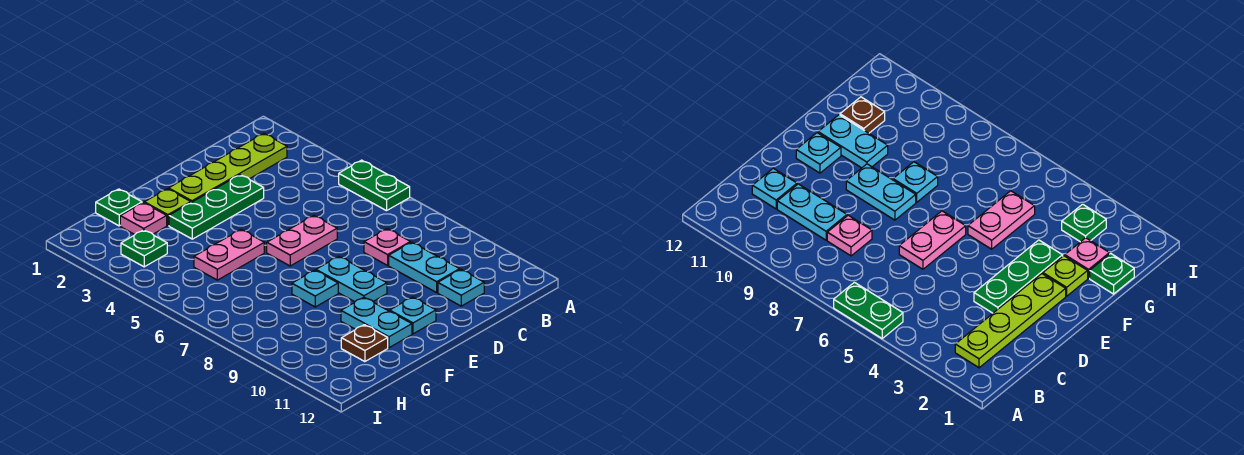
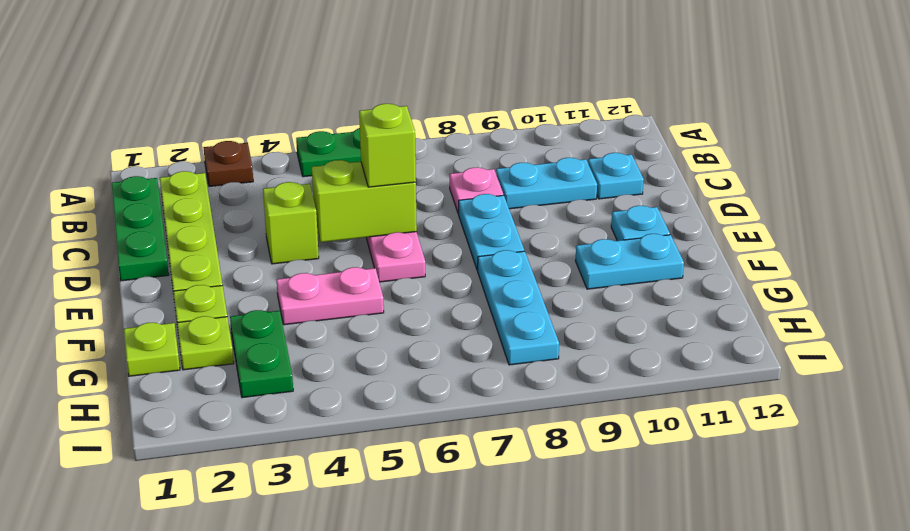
green 1x3 plate [169,175,264,239] -> green 1x3 plate moved to [112,176,169,281]
none -> lime 1x1 brick [263,182,319,264]
none -> lime 1x2 brick [312,160,417,242]
none -> lime 1x1 brick [359,104,416,187]
cyan 1x2 plate [316,256,387,302] -> cyan 1x2 plate turned to [459,194,524,271]
pink 1x2 plate [194,230,264,280] -> pink 1x2 plate turned to [277,267,384,325]
cyan 1x1 plate [292,270,338,307] -> cyan 1x3 plate [478,250,559,365]
green 1x1 plate [96,189,142,226] -> lime 1x1 plate [124,323,180,376]
pink 1x1 plate [120,203,167,234] -> lime 1x1 plate [177,316,234,370]
brown 1x1 plate [341,325,388,362] -> brown 1x1 plate moved to [203,141,253,187]
green 1x1 plate [121,230,167,267] -> green 1x2 plate [230,310,293,398]

